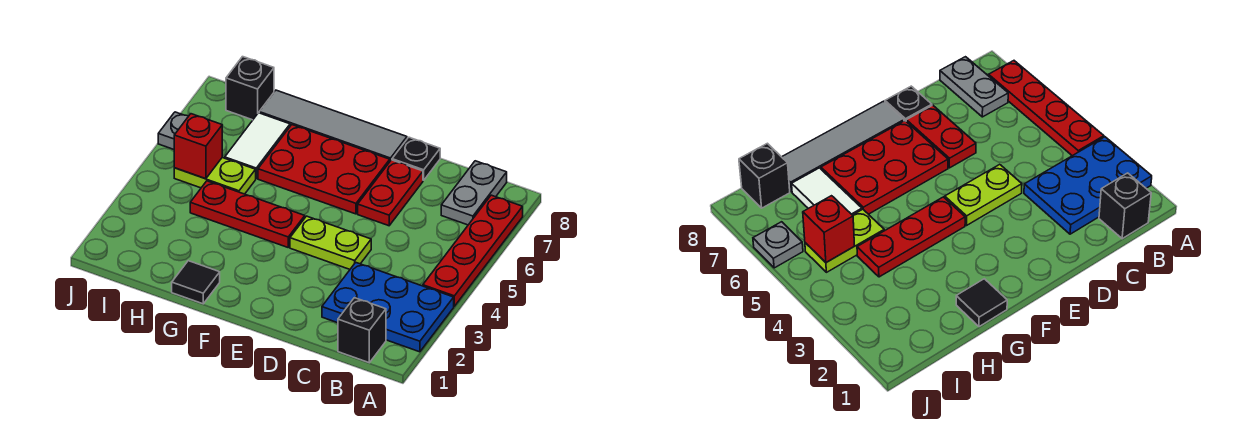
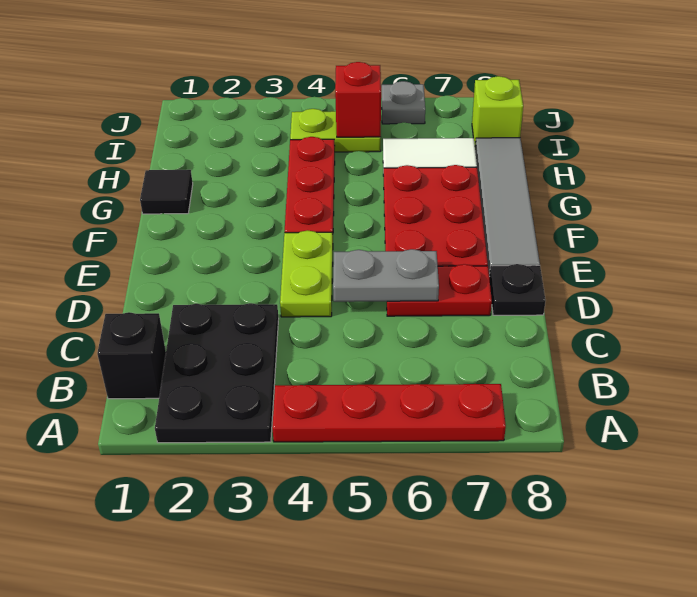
blue 2x3 plate [322,263,454,352] -> black 2x3 plate [155,303,279,443]
grey 1x2 plate [441,161,507,225] -> grey 1x2 plate moved to [333,249,439,302]
lime 1x2 plate [174,158,256,194] -> lime 1x2 plate turned to [290,109,381,152]
black 1x1 brick [226,57,274,120] -> lime 1x1 brick [472,76,523,145]

